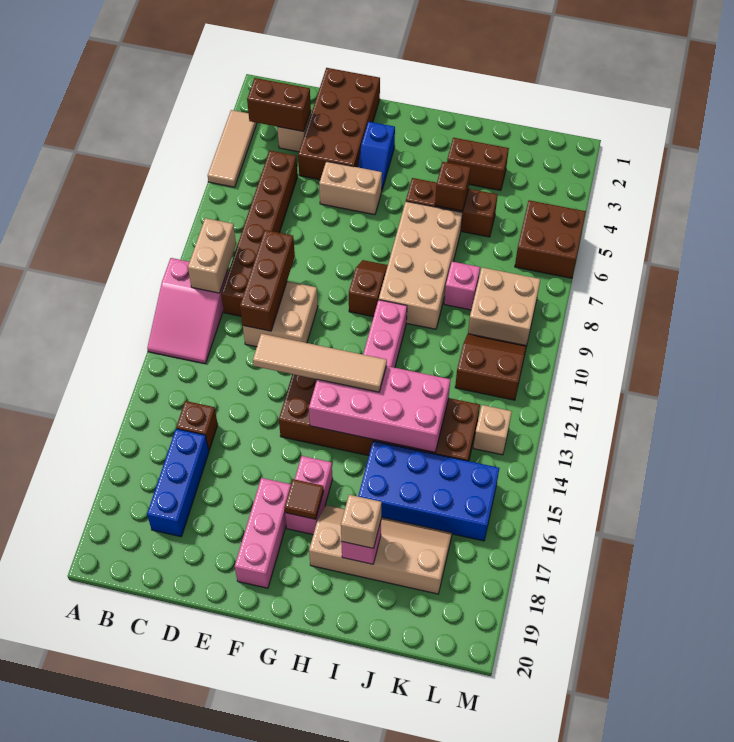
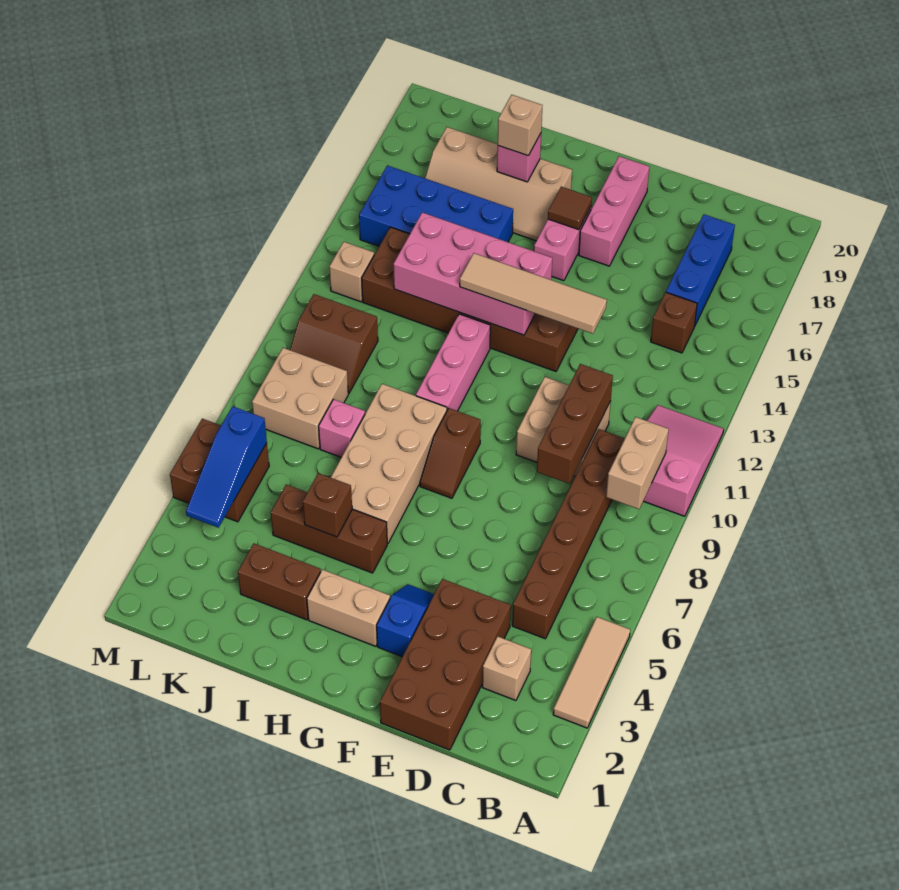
brown 1x2 brick [247,78,311,132] -> none
tan 1x2 brick [319,161,382,215] -> tan 1x2 brick moved to [307,569,390,646]
none -> blue 1x3 slope [186,406,267,528]

